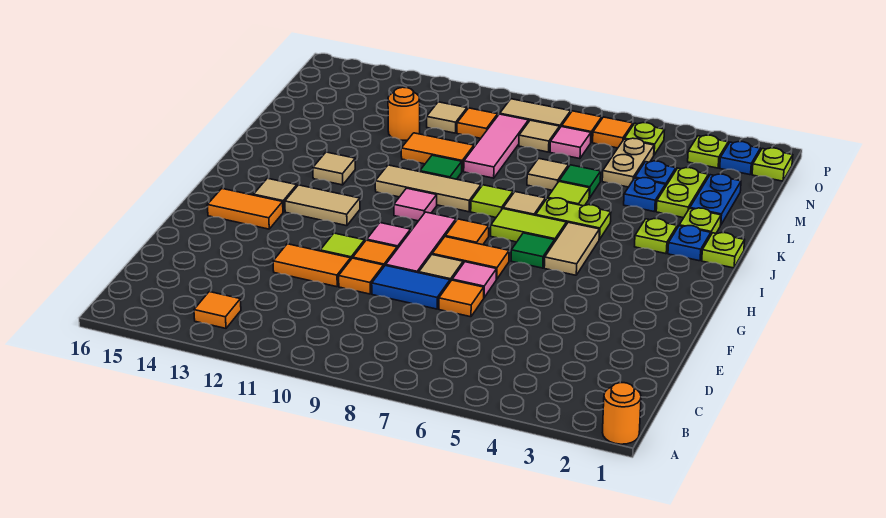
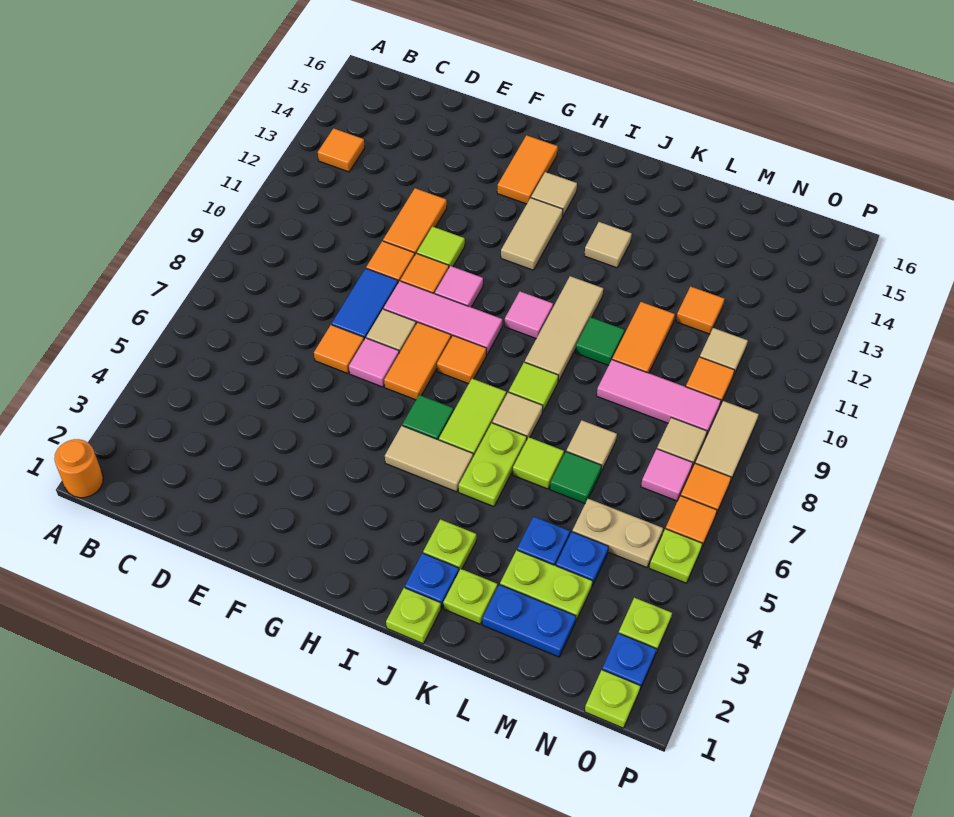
orange 1x1 round brick [388,87,420,140] -> orange 1x1 tile [676,286,724,334]

